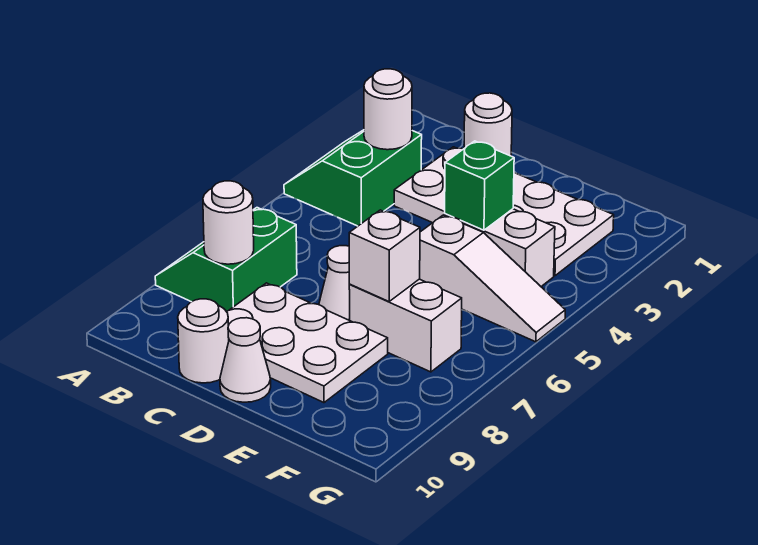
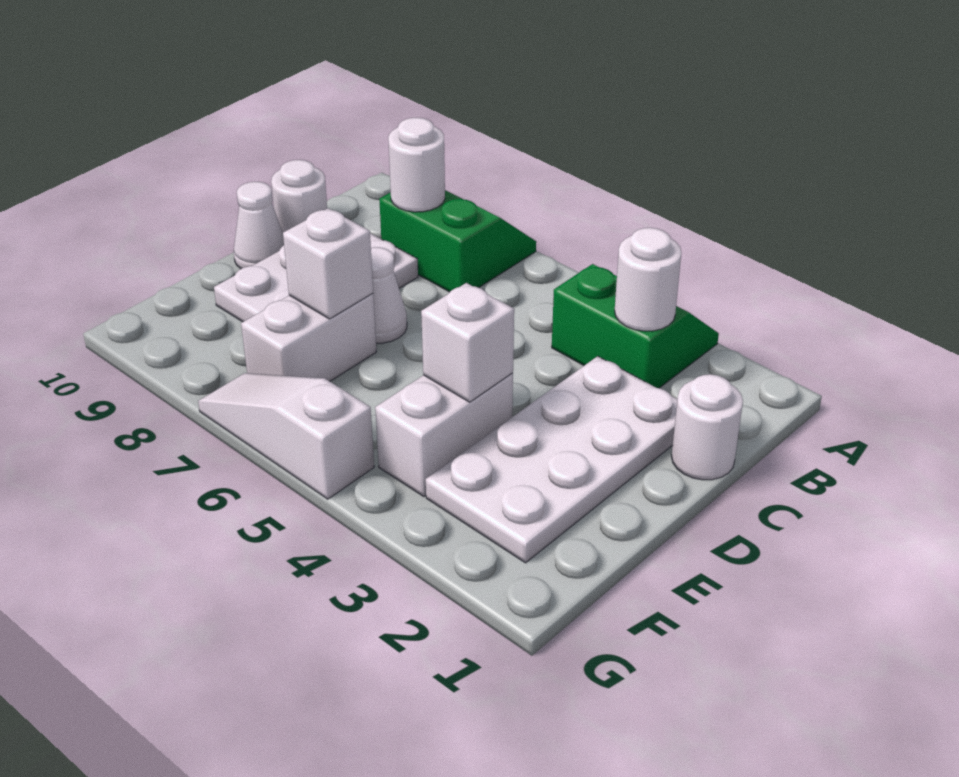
green 1x1 brick [445,141,514,230] -> white 1x1 brick [421,283,514,402]
white 1x3 slope [420,215,565,342] -> white 1x3 slope turned to [198,373,374,499]

